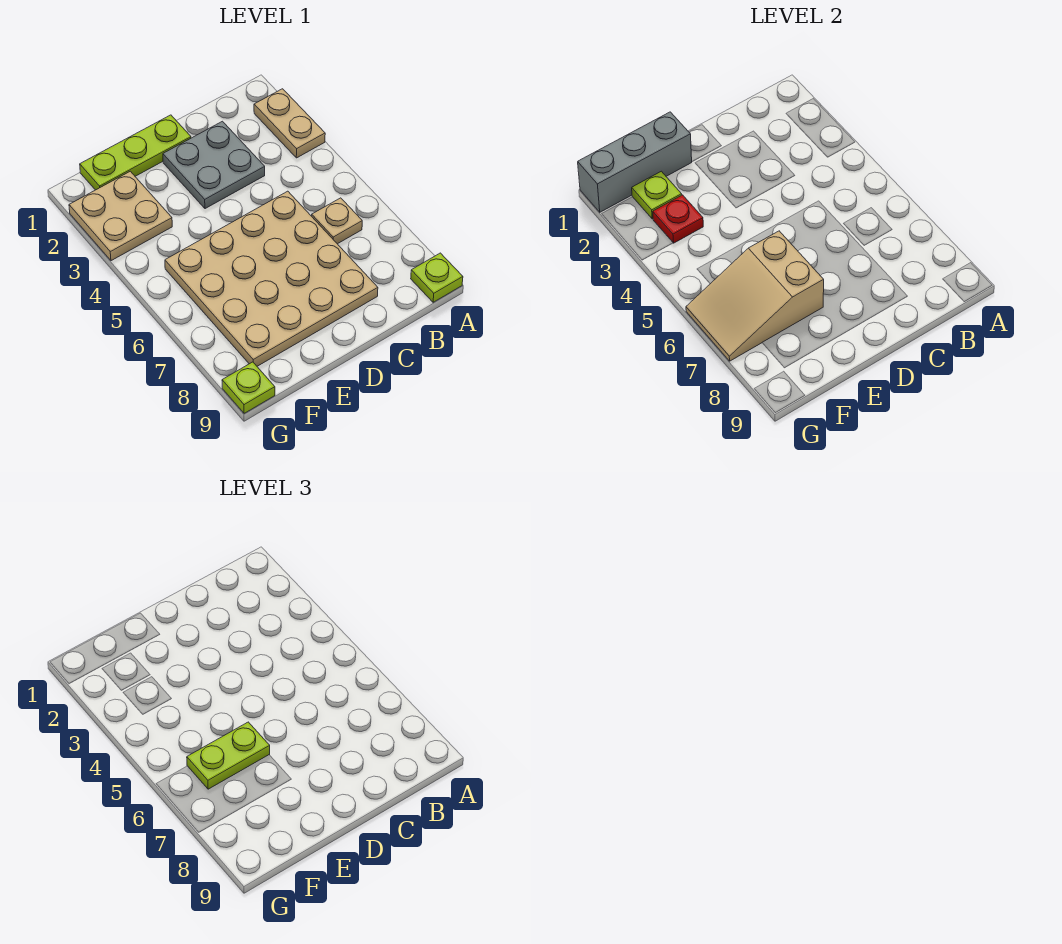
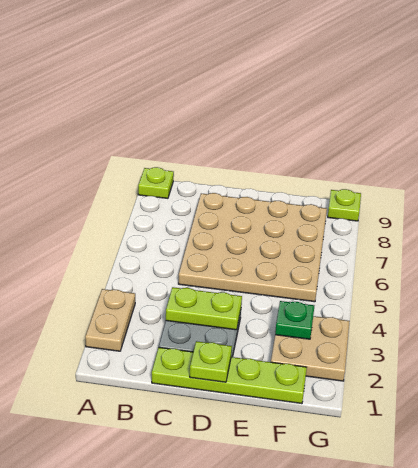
tan 1x1 plate [312,198,362,244] -> none
lime 1x3 plate [80,115,191,190] -> lime 1x4 plate [152,347,307,404]
grey 1x3 brick [578,112,692,212] -> none
tan 2x3 slope [686,231,824,361] -> none
lime 1x2 plate [187,722,270,789] -> lime 1x2 plate moved to [166,287,242,330]
lime 1x1 plate [632,171,682,219] -> lime 1x1 plate moved to [190,341,232,382]
red 1x1 plate [653,195,703,243] -> green 1x1 plate [275,301,314,339]

